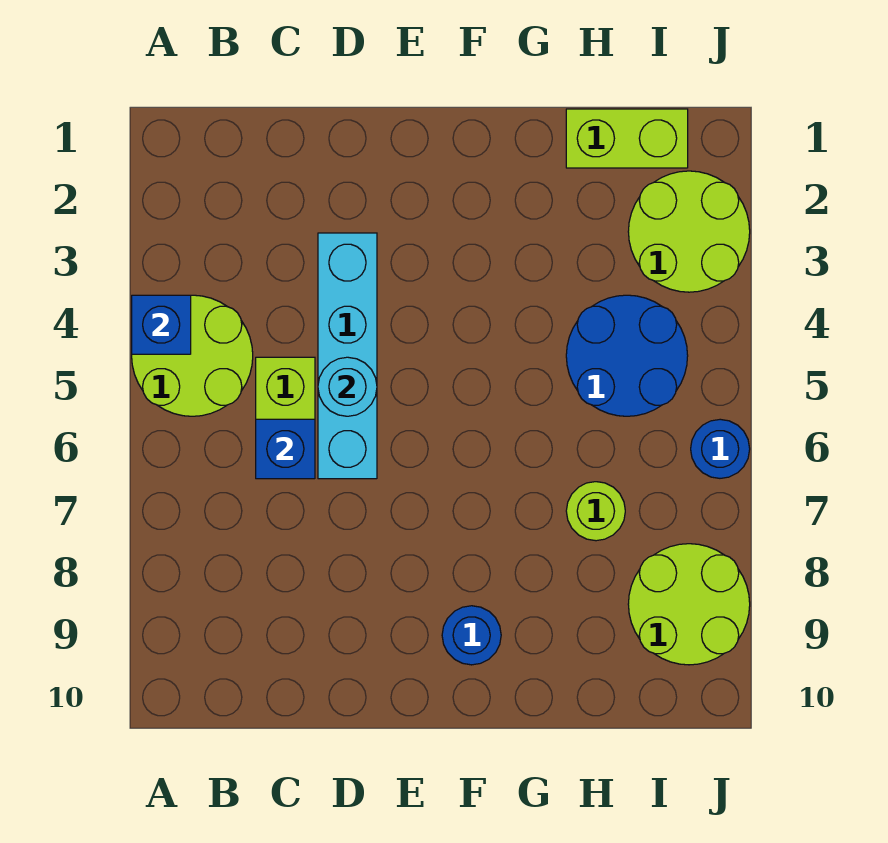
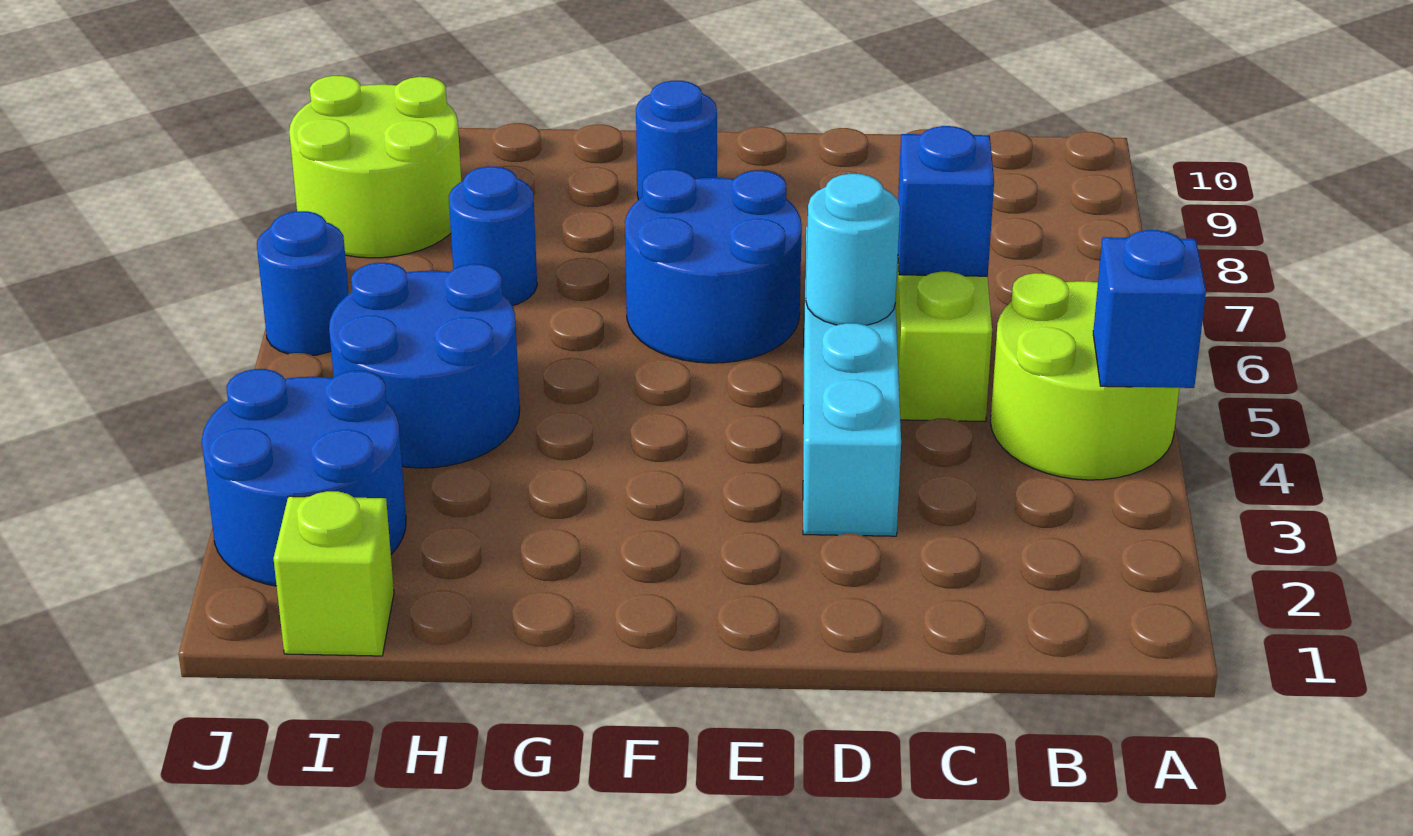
none -> blue 2x2 round brick [625,169,802,363]
lime 1x2 brick [566,109,688,168] -> lime 1x1 brick [273,491,394,656]
lime 1x1 round brick [566,482,625,541] -> blue 1x1 round brick [449,166,537,306]
lime 2x2 round brick [628,171,750,292] -> blue 2x2 round brick [202,369,406,586]

